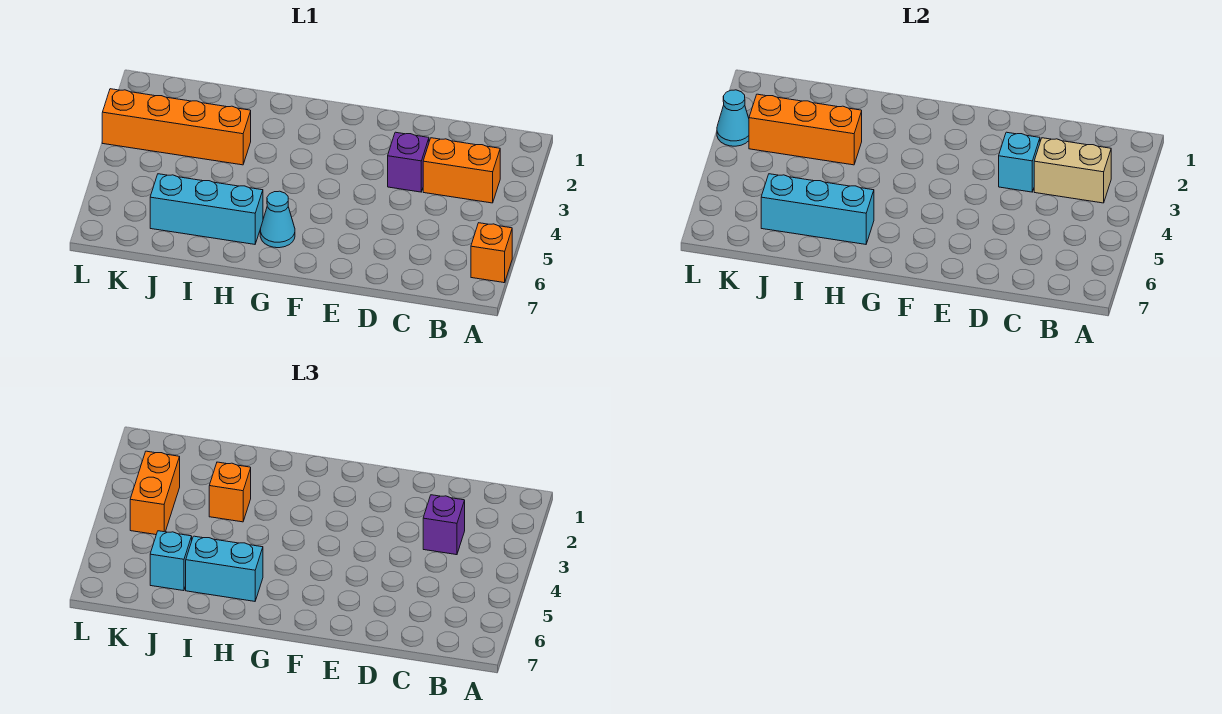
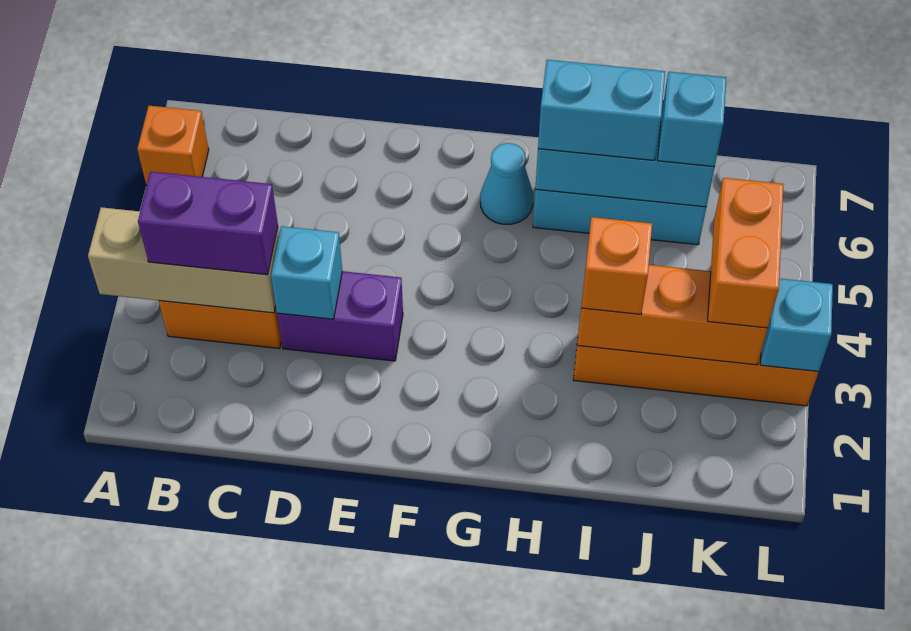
tan 1x2 brick [1034,138,1111,203] -> tan 1x3 brick [88,207,279,313]
purple 1x1 brick [423,495,465,555] -> purple 1x2 brick [138,172,278,275]
purple 1x1 brick [388,132,429,192] -> purple 1x2 brick [277,271,403,361]
cyan 1x1 cone [717,90,749,146] -> cyan 1x1 brick [760,278,833,372]

